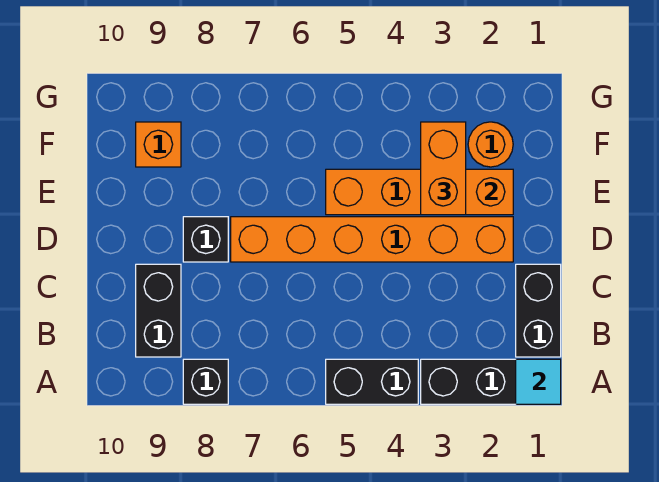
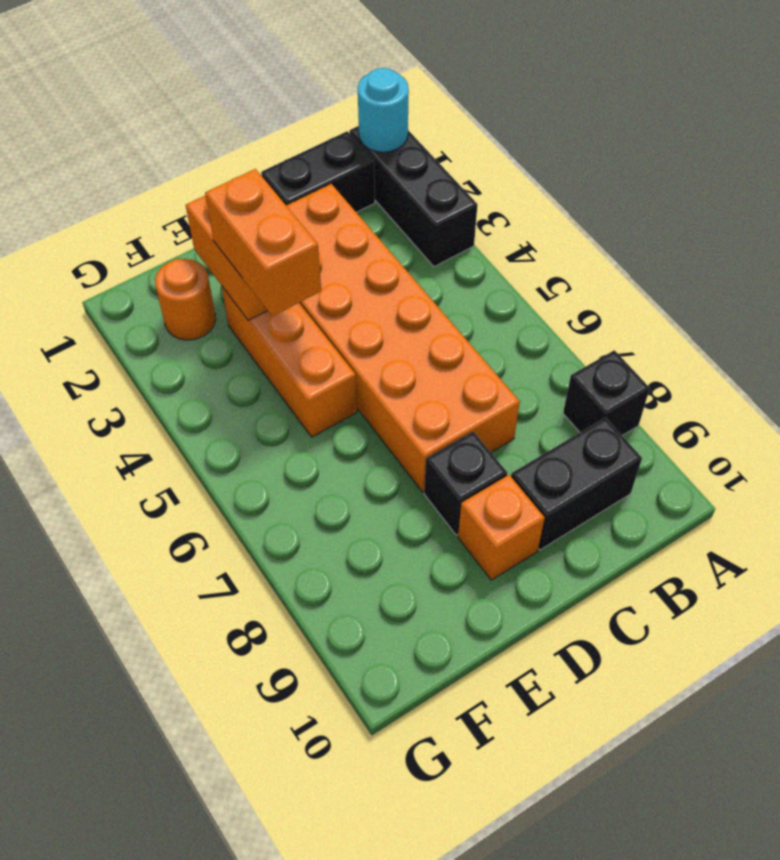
cyan 1x1 tile [516,359,561,404] -> cyan 1x1 round brick [358,68,409,152]
black 1x2 brick [326,359,418,404] -> none
orange 1x6 brick [231,217,513,262] -> orange 2x6 brick [286,184,520,492]
orange 1x2 brick [421,122,466,215] -> orange 1x2 brick turned to [205,169,321,316]
orange 1x1 brick [136,122,181,167] -> orange 1x1 brick moved to [458,475,545,580]

